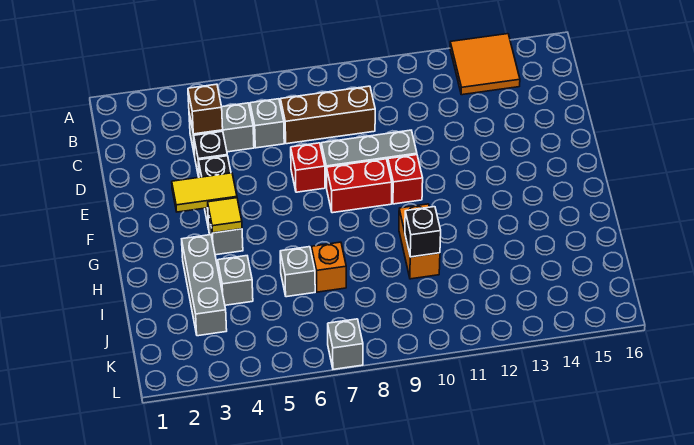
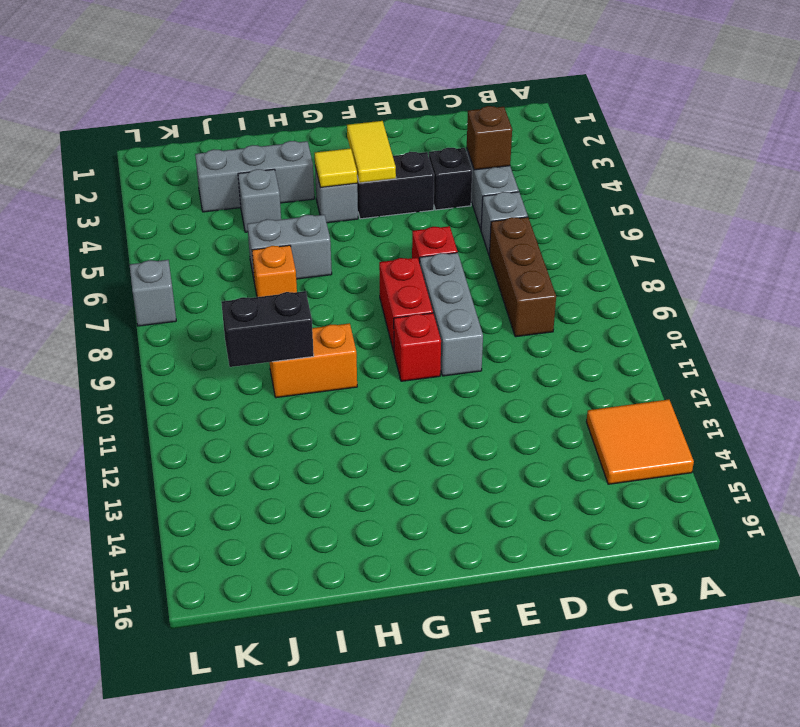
grey 1x1 brick [280,247,315,297] -> grey 1x2 brick [247,215,332,283]
black 1x1 brick [405,207,441,257] -> black 1x2 brick [221,291,314,367]

